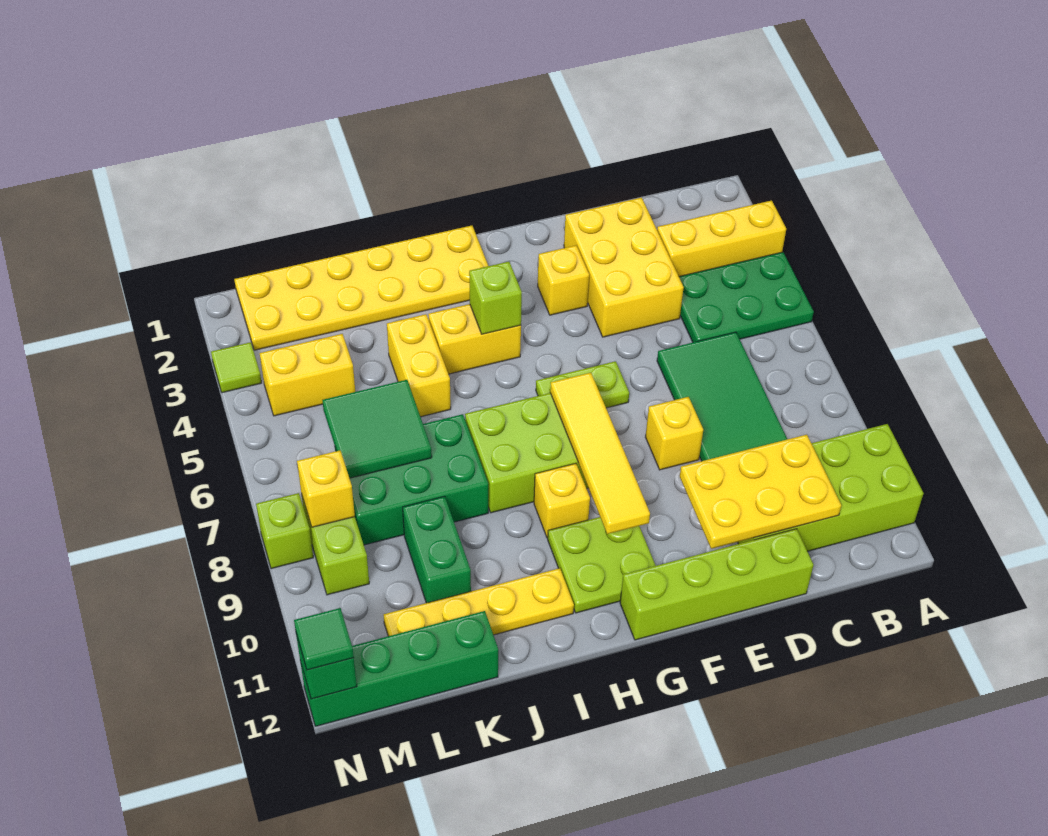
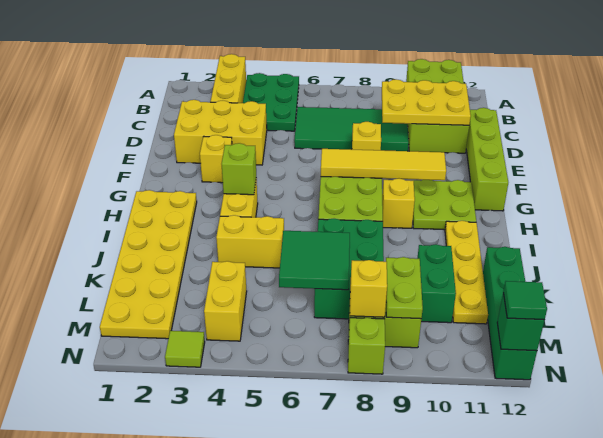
yellow 2x3 plate [680,435,841,549] -> yellow 2x3 plate turned to [382,79,471,125]
lime 1x2 plate [536,361,629,408] -> lime 1x2 plate moved to [386,257,423,319]
green 1x2 brick [403,496,471,603] -> green 1x2 brick turned to [417,244,456,323]

